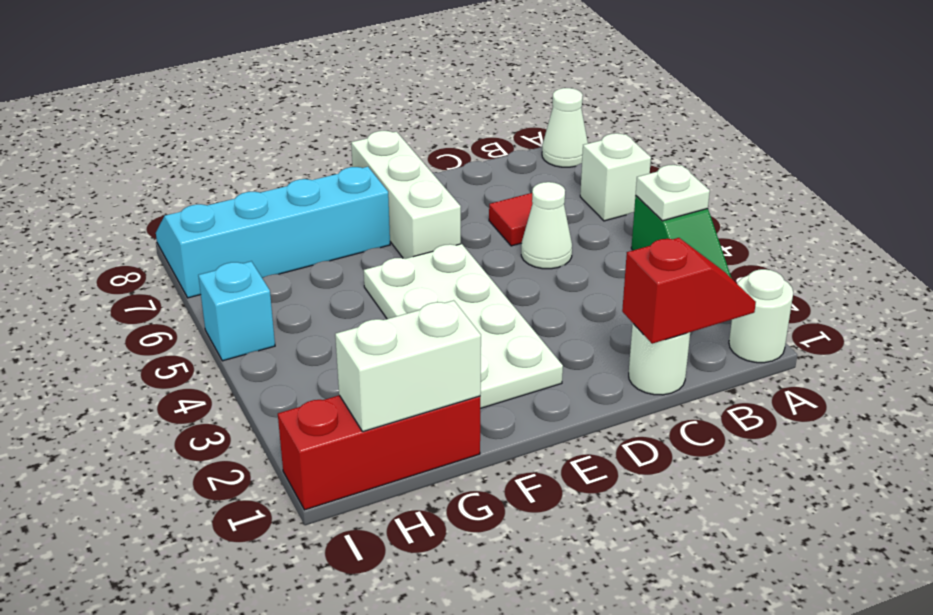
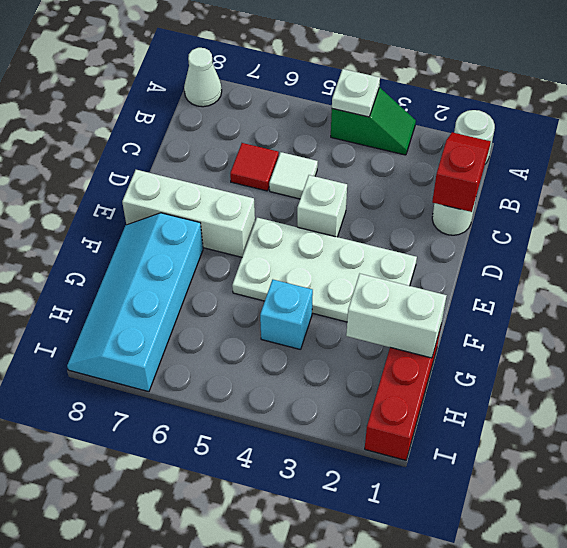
white 1x1 brick [580,133,651,221] -> white 1x1 brick moved to [297,175,347,237]
white 1x1 cone [521,182,572,269] -> white 1x1 tile [269,152,318,199]
white 1x2 brick [335,300,481,432] -> white 1x2 brick turned to [346,274,447,358]
cyan 1x1 brick [198,261,275,361] -> cyan 1x1 brick moved to [260,280,313,350]

